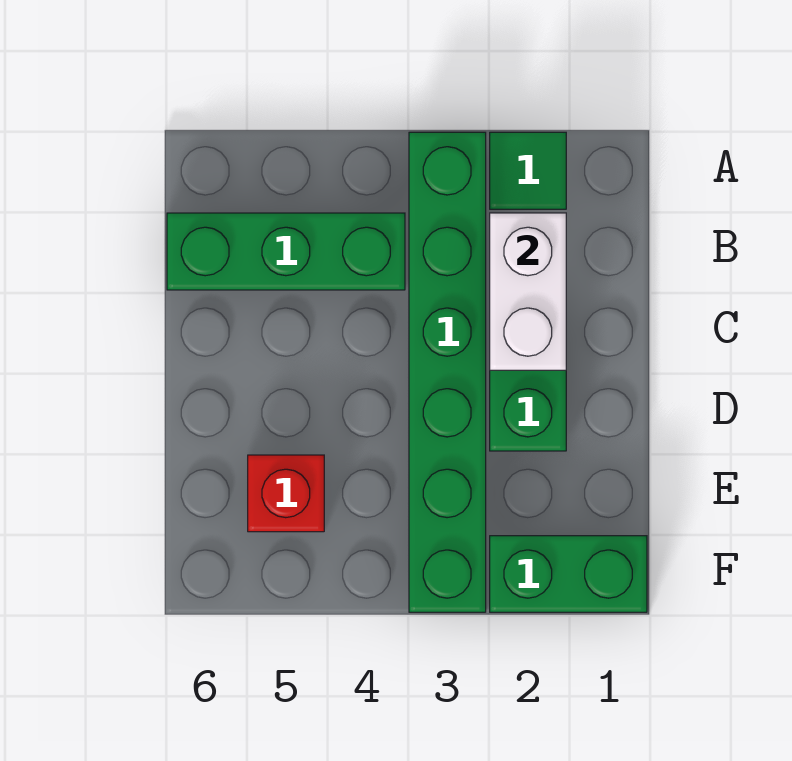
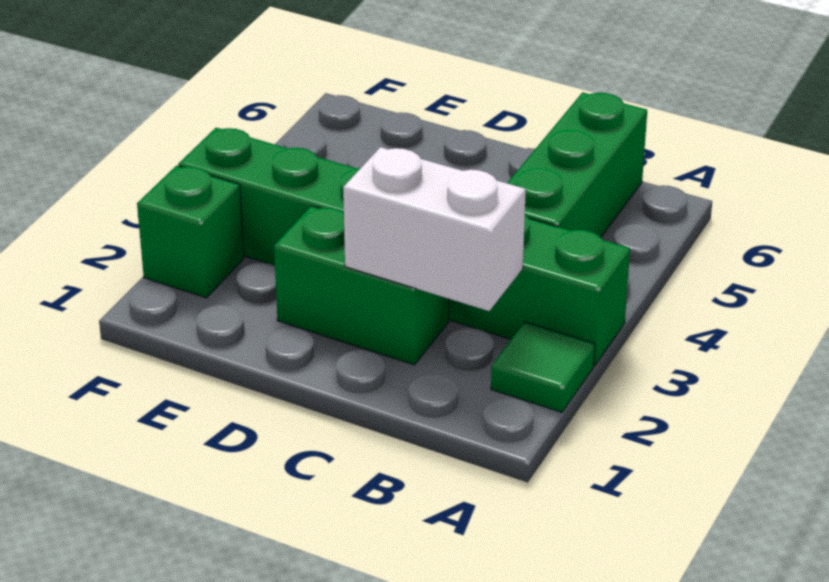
red 1x1 brick [248,455,324,532] -> none
green 1x2 brick [490,536,647,612] -> green 1x1 brick [137,166,244,298]

